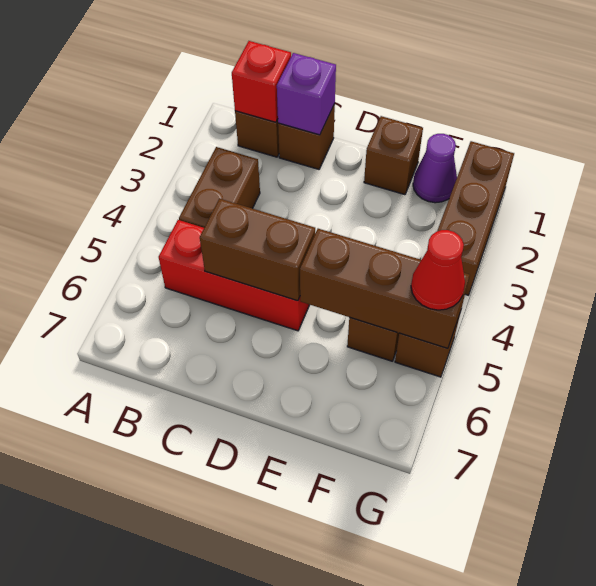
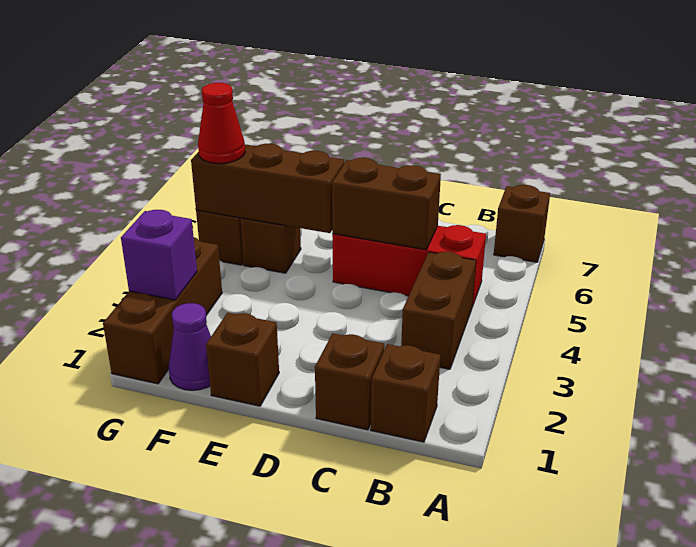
none -> brown 1x1 brick [494,185,550,262]
red 1x1 brick [232,41,291,122] -> none
purple 1x1 brick [277,53,336,135] -> purple 1x1 brick moved to [121,210,197,300]

